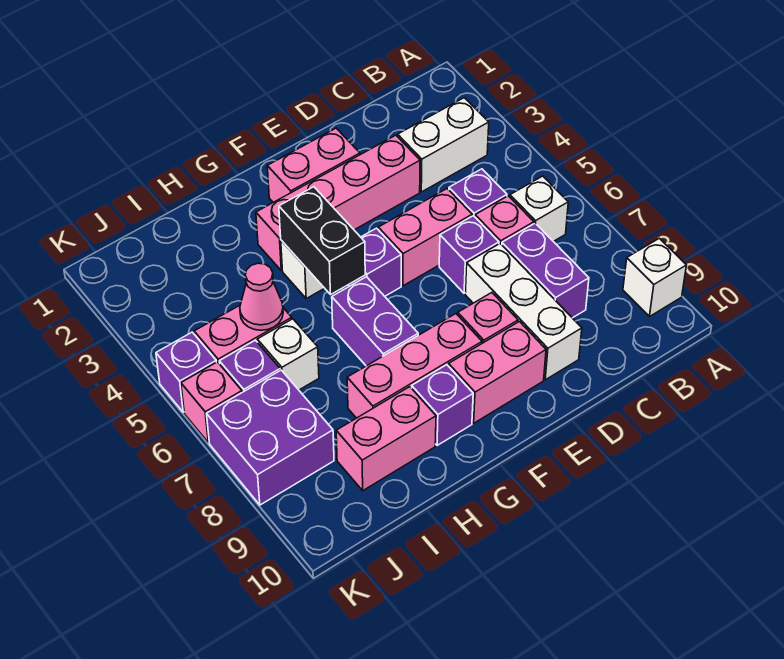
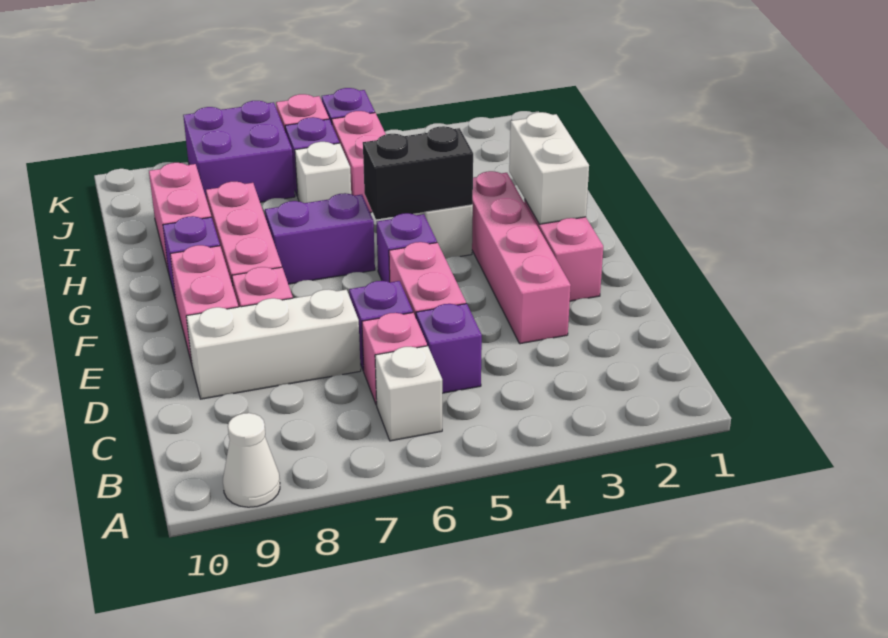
white 1x1 brick [623,238,686,317] -> white 1x1 cone [223,413,280,507]
white 1x2 brick [398,98,489,192] -> white 1x2 brick moved to [509,112,589,224]
purple 1x2 brick [502,223,589,318] -> none
pink 1x1 cone [240,263,283,330] -> none

